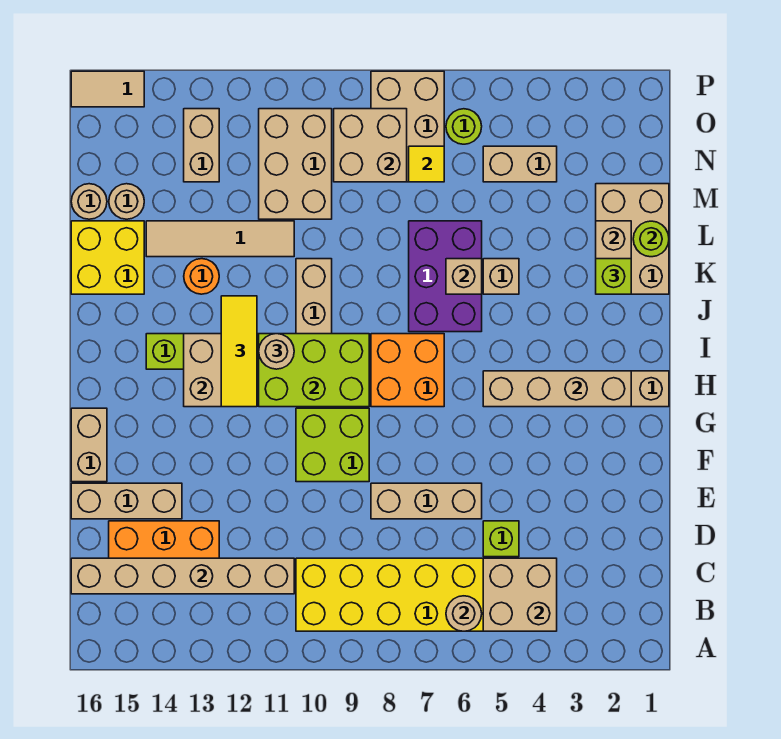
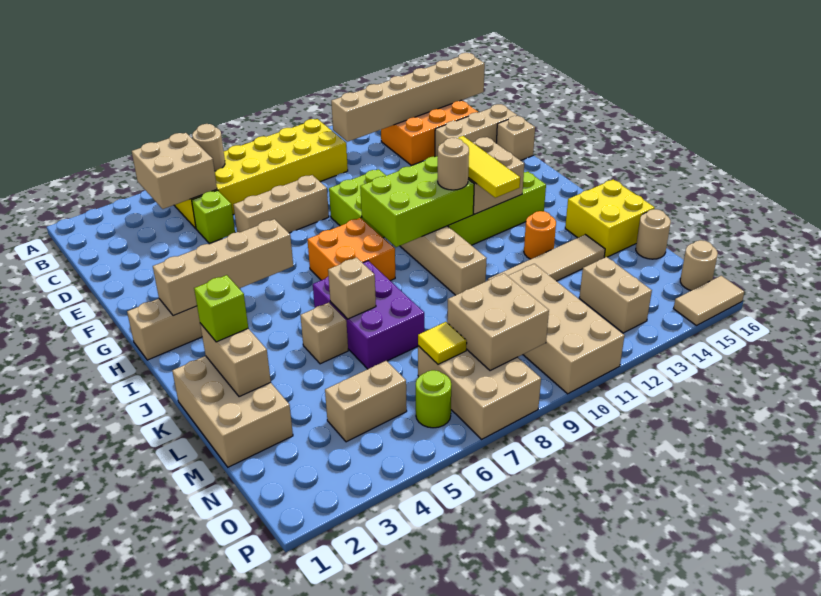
tan 1x2 brick [71,408,107,482] -> tan 1x1 brick [496,116,535,161]
lime 1x1 round brick [633,221,669,257] -> none
tan 2x3 brick [259,109,332,219] -> tan 2x4 brick [508,264,624,394]
tan 1x1 round brick [109,184,144,219] -> tan 1x1 round brick moved to [680,240,718,291]

